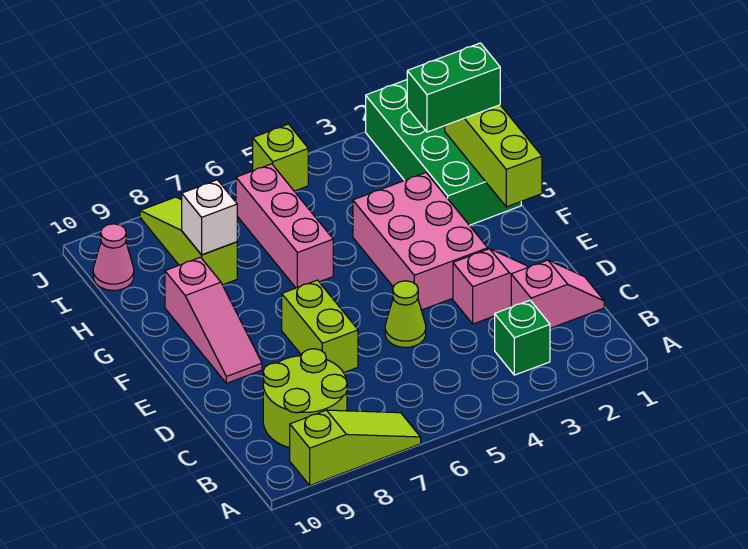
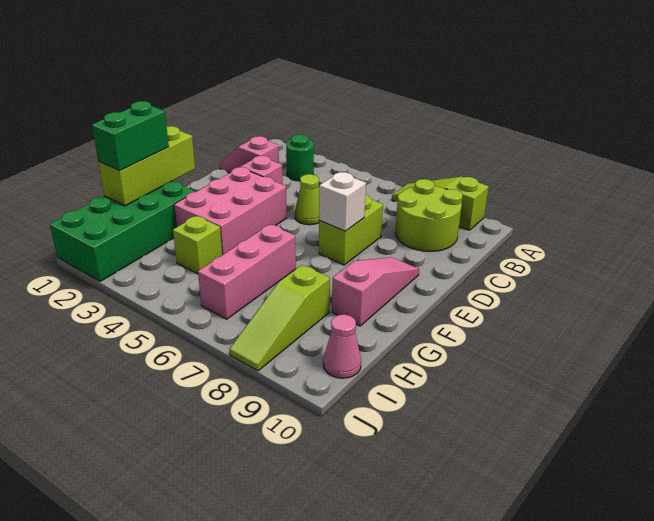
green 1x1 brick [495,300,550,375] -> green 1x1 round brick [286,134,314,181]
green 1x2 brick [407,43,500,132] -> green 1x2 brick turned to [92,101,169,171]
white 1x1 brick [181,180,237,255] -> white 1x1 brick moved to [319,172,366,231]
lime 1x1 brick [253,124,308,191] -> lime 1x1 brick moved to [173,216,222,274]

